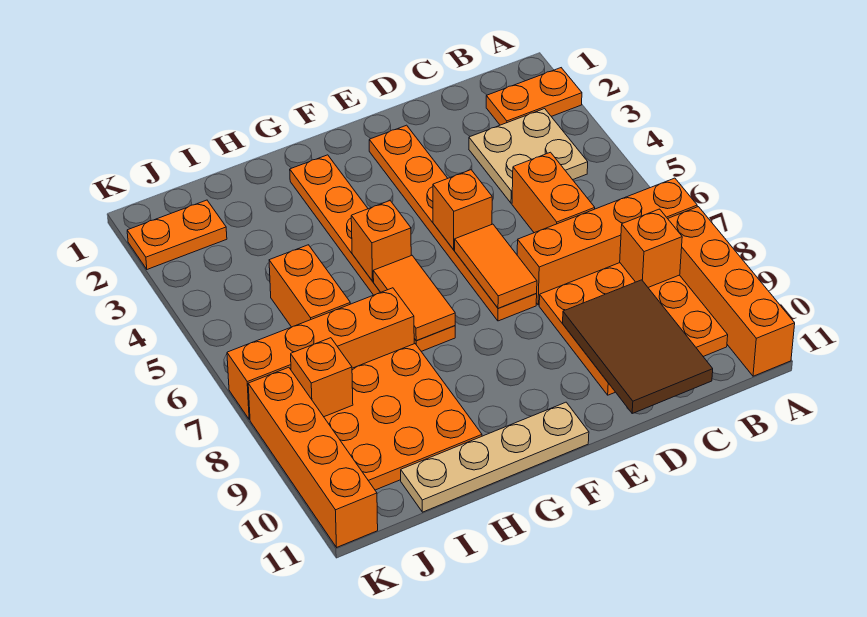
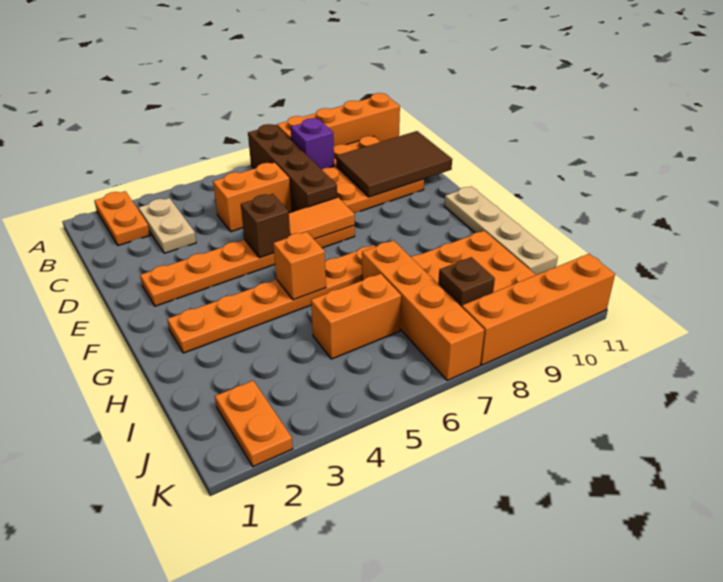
orange 1x4 brick [517,178,697,305] -> brown 1x4 brick [248,124,337,212]
tan 2x2 plate [469,109,588,203] -> tan 1x2 plate [139,198,196,253]
orange 1x1 brick [620,209,682,287] -> purple 1x1 brick [291,118,334,170]
orange 1x1 brick [433,170,492,250] -> brown 1x1 brick [241,194,290,258]
orange 1x2 tile [373,255,455,341] -> none
orange 1x1 brick [291,338,353,417] -> brown 1x1 brick [438,257,495,307]

